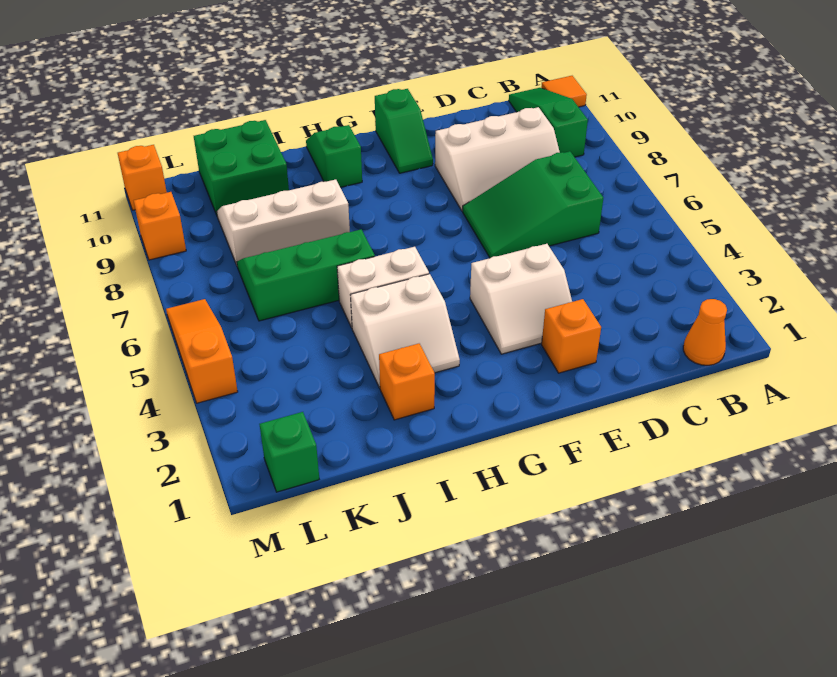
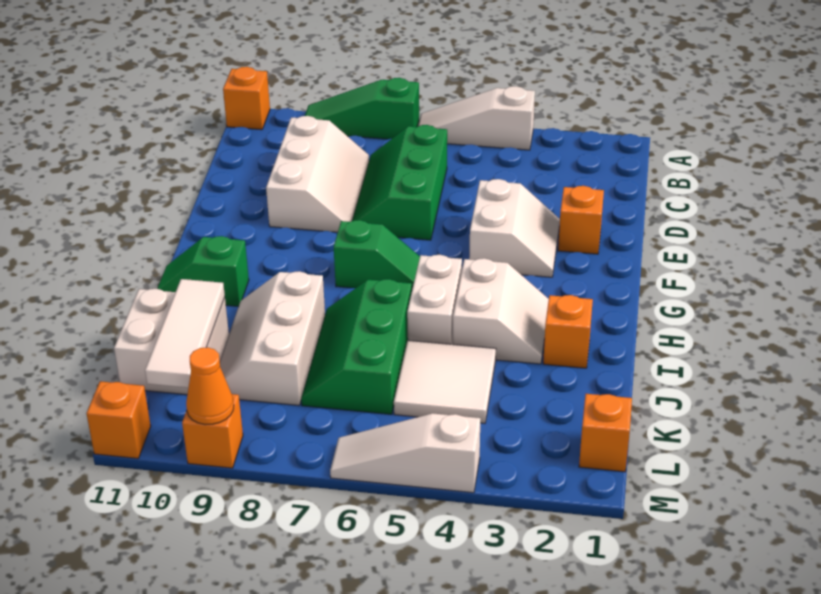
none -> white 1x3 slope [418,86,535,150]
orange 1x1 tile [541,76,587,107] -> orange 1x1 brick [223,67,270,130]
orange 1x1 cone [683,299,727,365] -> orange 1x1 cone moved to [186,347,234,425]
green 1x3 slope [509,88,588,157] -> green 1x3 slope moved to [305,78,419,139]
green 2x3 slope [463,151,603,258] -> green 2x3 slope turned to [352,125,447,240]
green 1x2 slope [375,89,433,173] -> green 1x2 slope moved to [334,220,420,289]
none -> white 2x2 tile [394,340,496,423]
green 2x2 brick [194,120,289,215] -> white 2x2 brick [114,289,229,395]
none -> white 1x3 tile [145,279,225,388]
green 1x1 brick [260,412,319,492] -> orange 1x1 brick [579,394,632,472]
orange 1x3 slope [166,299,238,403] -> white 1x3 slope [330,413,480,493]

